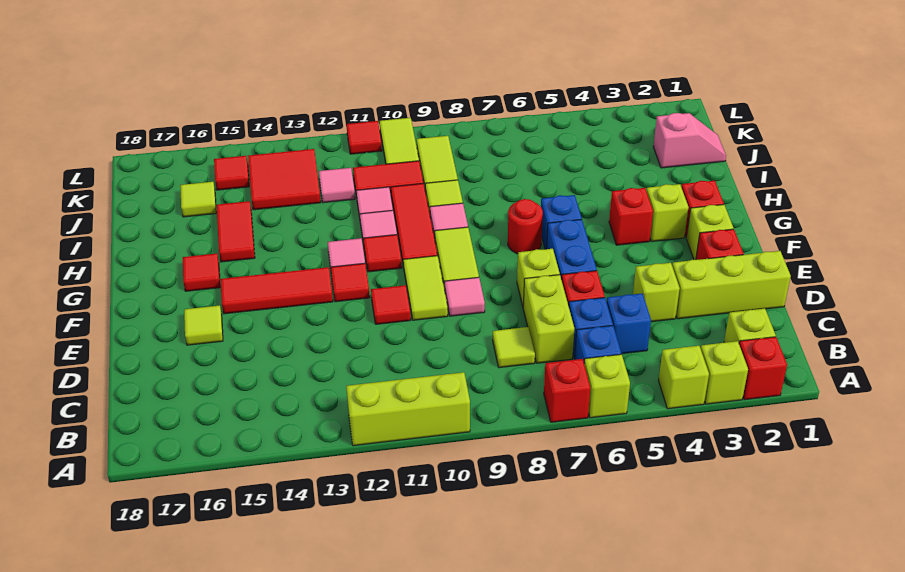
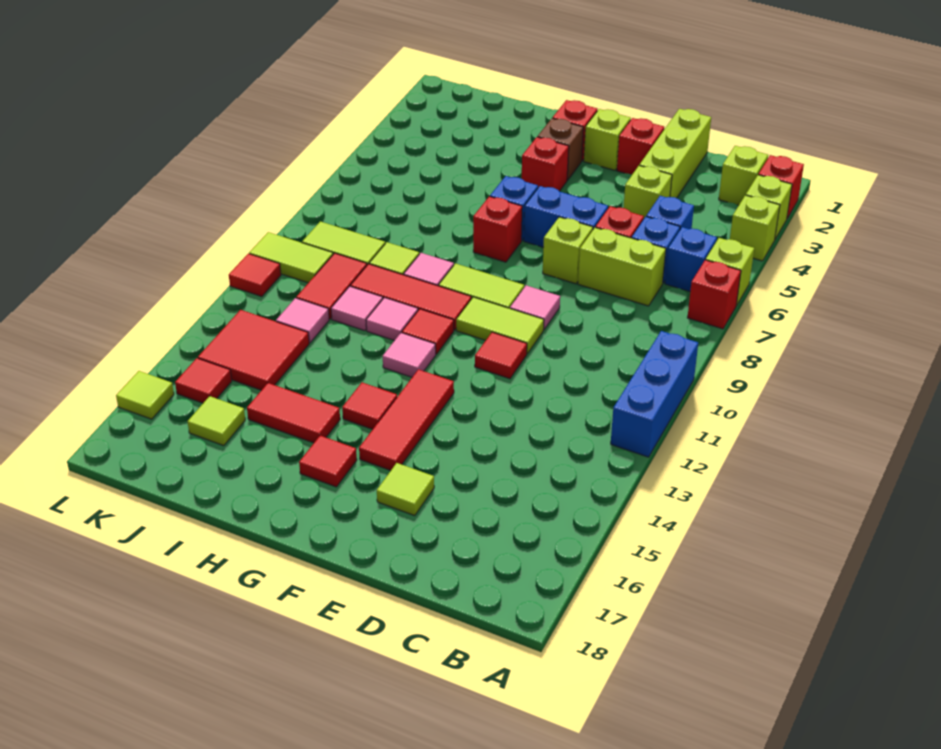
lime 1x3 brick [346,372,470,446] -> blue 1x3 brick [611,331,698,457]
lime 1x1 tile [493,327,535,368] -> lime 1x1 tile moved to [116,371,174,419]
red 1x1 tile [331,263,370,302] -> red 1x1 tile moved to [342,383,397,429]
lime 1x1 brick [647,184,689,242] -> brown 1x1 brick [538,118,583,180]
red 1x1 round brick [508,199,543,254] -> red 1x1 brick [473,196,522,262]
pink 1x2 slope [653,113,726,168] -> none

